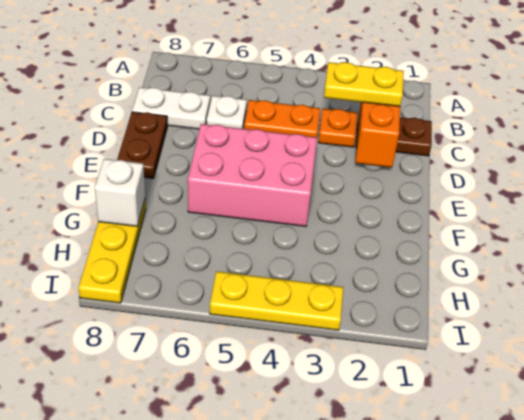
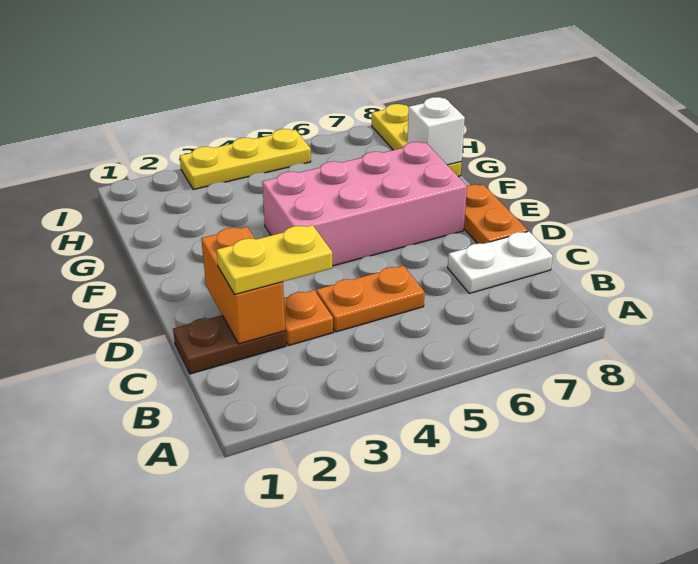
white 1x1 plate [207,96,247,129] -> none
brown 1x2 plate [117,112,167,179] -> orange 1x2 plate [464,185,528,244]
pink 2x3 brick [188,124,317,226] -> pink 2x4 brick [262,142,467,266]

